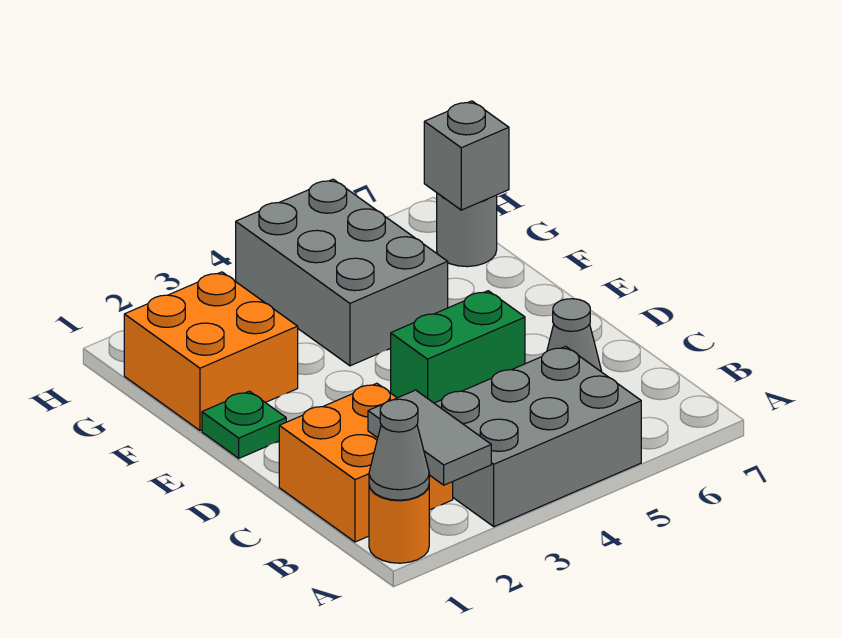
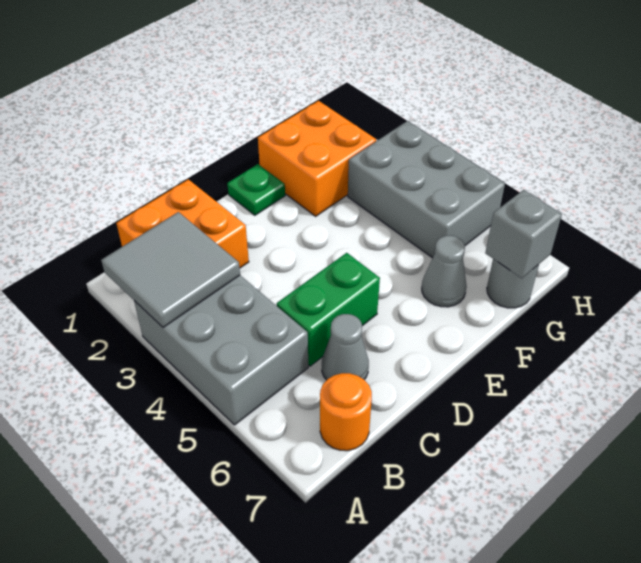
orange 1x1 round brick [369,486,429,563] -> orange 1x1 round brick moved to [320,373,372,451]
grey 1x1 cone [369,399,429,500] -> grey 1x1 cone moved to [422,236,467,307]
grey 1x2 tile [368,390,491,485] -> grey 2x2 tile [101,212,240,328]
green 1x2 brick [391,291,525,403] -> green 1x2 brick turned to [277,253,380,366]
grey 2x3 brick [236,179,448,366] -> grey 2x3 brick turned to [348,121,505,258]

